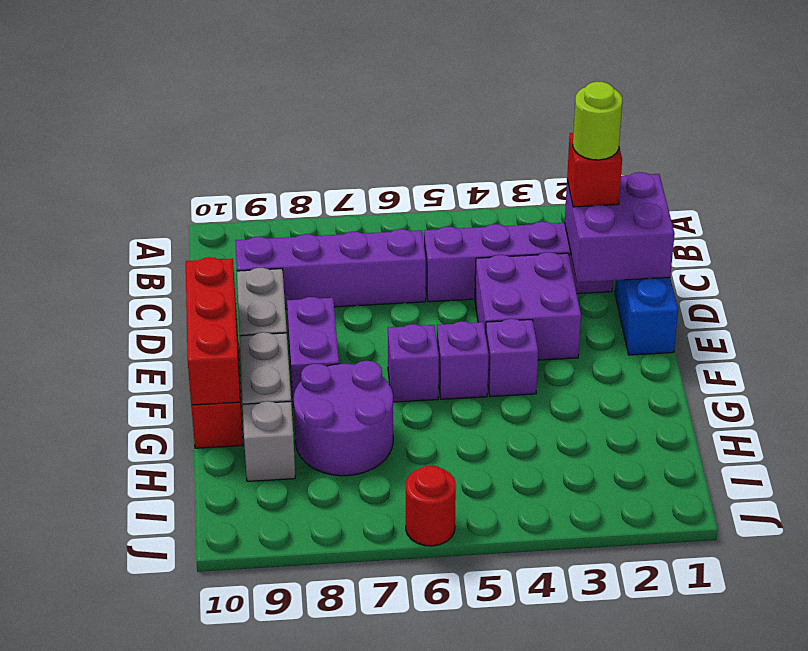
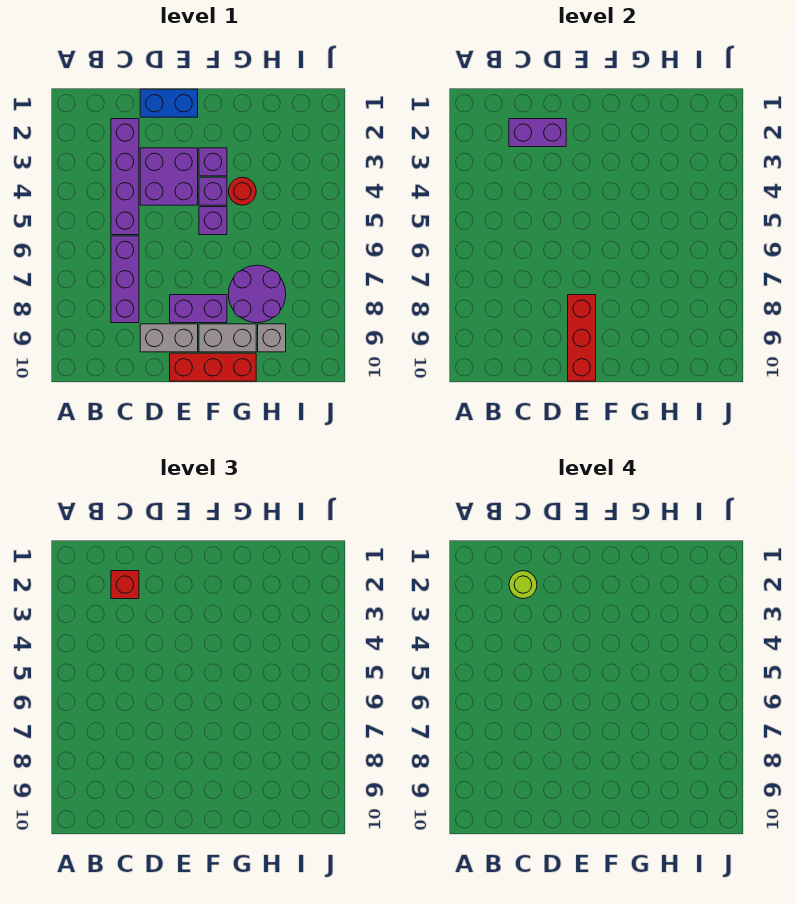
purple 2x2 brick [565,172,675,282] -> purple 1x2 brick [509,119,566,147]
purple 1x4 brick [235,229,426,310] -> purple 1x3 brick [111,236,139,323]
red 1x3 brick [186,257,240,405] -> red 1x3 brick turned to [568,295,596,381]
purple 1x1 brick [388,324,439,402] -> purple 1x1 brick moved to [199,148,227,176]
red 1x1 round brick [406,465,456,546] -> red 1x1 round brick moved to [228,177,256,205]

